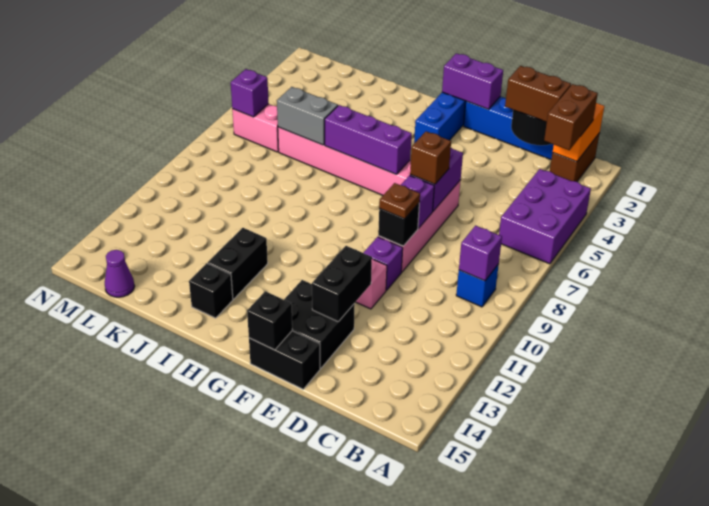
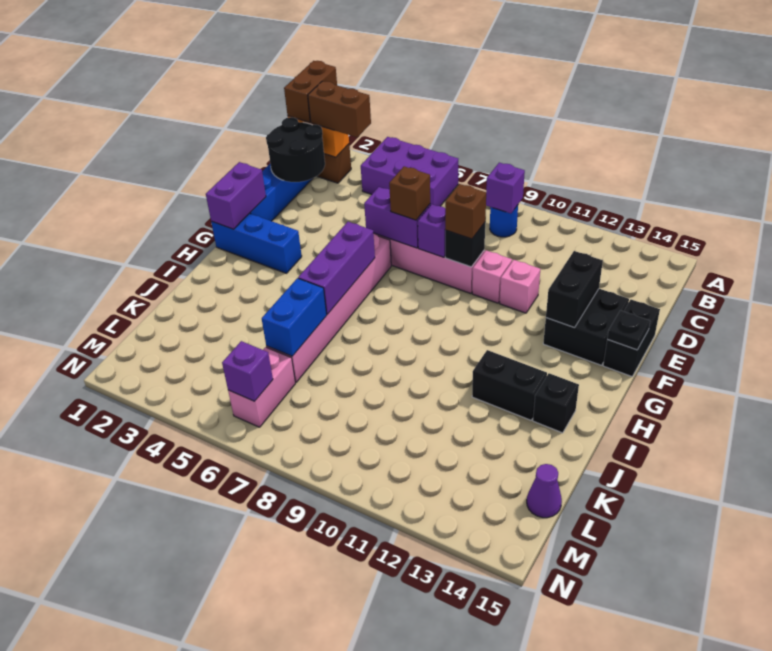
blue 1x1 brick [456,264,499,307] -> blue 1x1 round brick [490,205,518,237]
brown 1x2 brick [505,66,571,122] -> brown 1x2 brick moved to [284,61,337,122]
brown 1x1 plate [379,183,420,219] -> brown 1x1 brick [445,184,486,239]
purple 1x1 brick [364,237,403,290] -> pink 1x1 brick [472,250,512,303]
black 1x2 brick [312,246,372,322] -> black 1x2 brick turned to [546,251,603,328]
black 1x1 brick [247,291,292,350] -> black 1x1 plate [607,310,650,350]
grey 1x2 brick [277,87,338,145] -> blue 1x2 brick [262,278,327,356]

